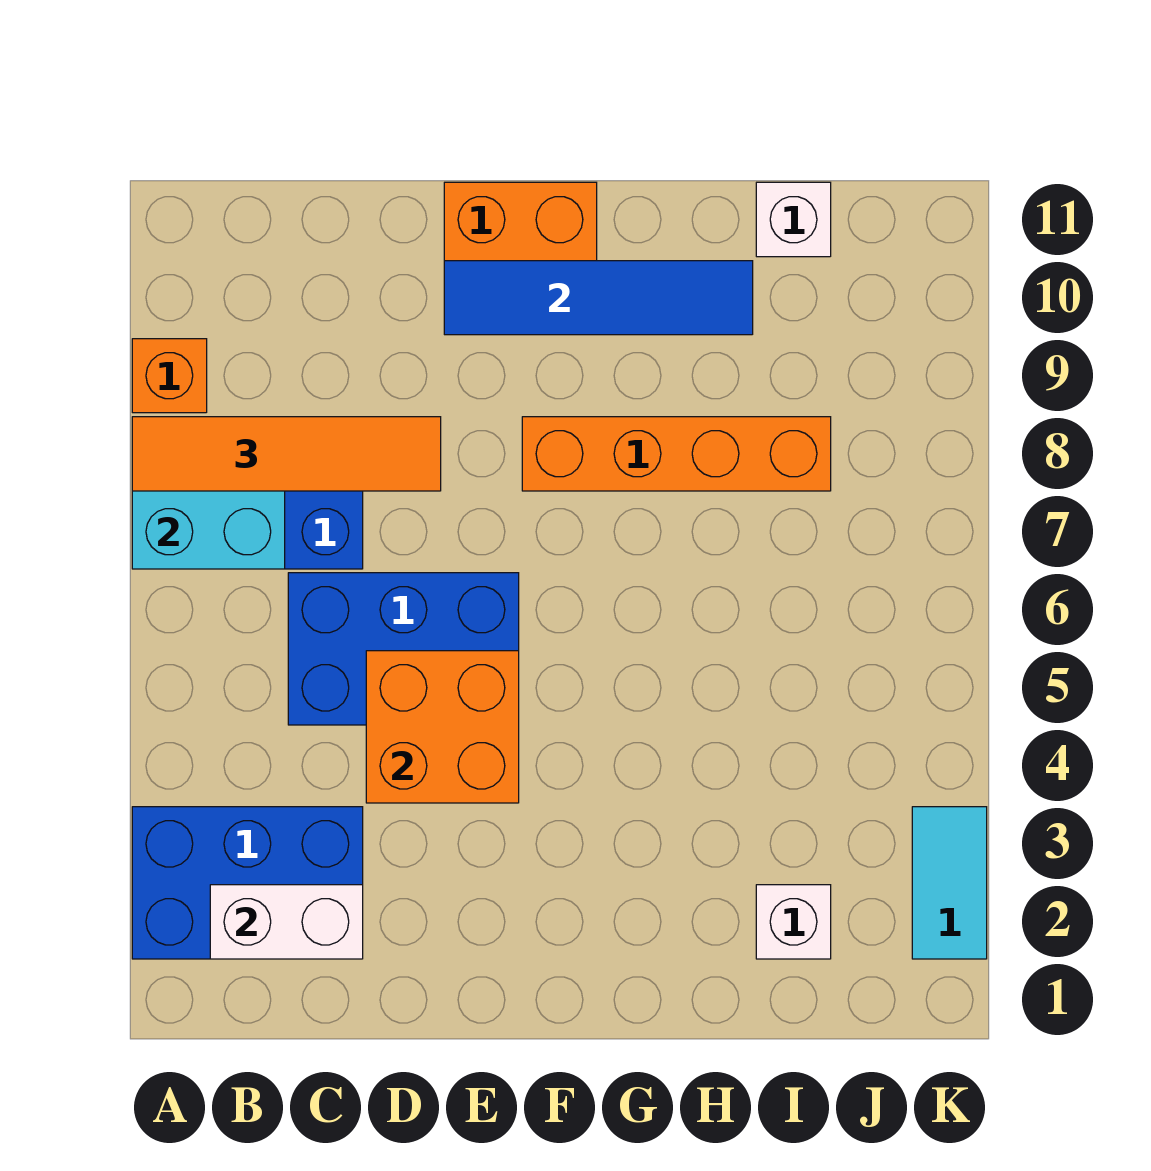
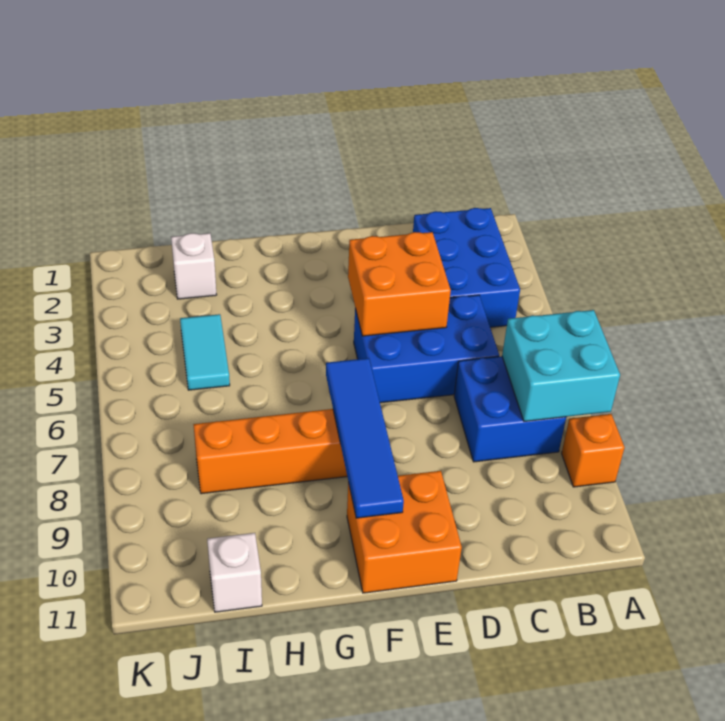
blue 2x3 brick [132,807,363,959] -> blue 2x3 brick turned to [413,208,520,327]
orange 1x4 tile [132,417,441,491] -> none
white 1x2 brick [210,885,363,959] -> none
blue 1x4 tile [444,261,753,335] -> blue 1x4 tile turned to [326,358,404,518]
cyan 1x2 tile [912,807,987,959] -> cyan 1x2 tile moved to [180,314,230,390]

